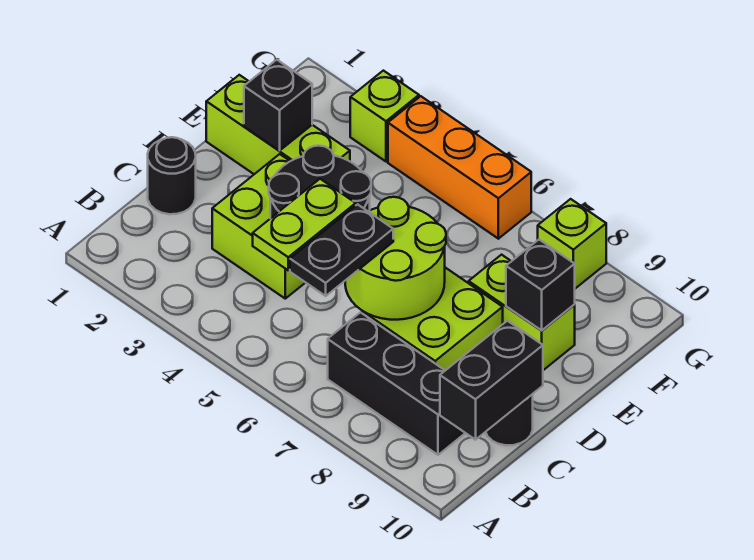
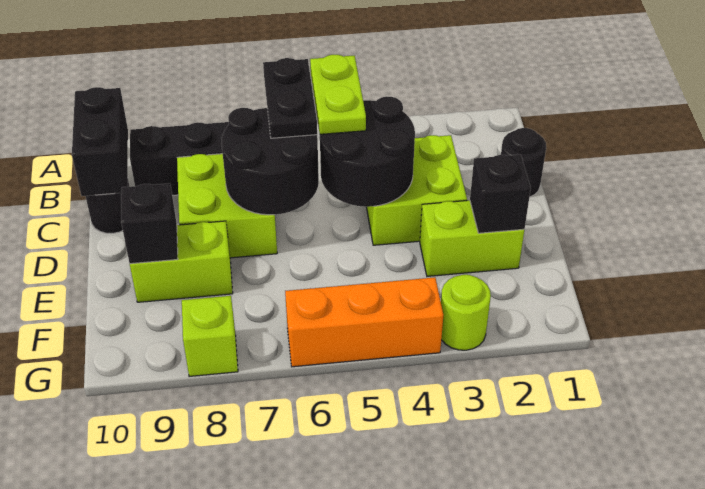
lime 2x2 round brick [345,197,446,320] -> black 2x2 round brick [222,108,319,215]
lime 1x3 brick [206,75,350,174] -> lime 1x2 brick [420,200,524,276]
lime 1x1 brick [350,71,419,162] -> lime 1x1 round brick [441,275,491,350]

